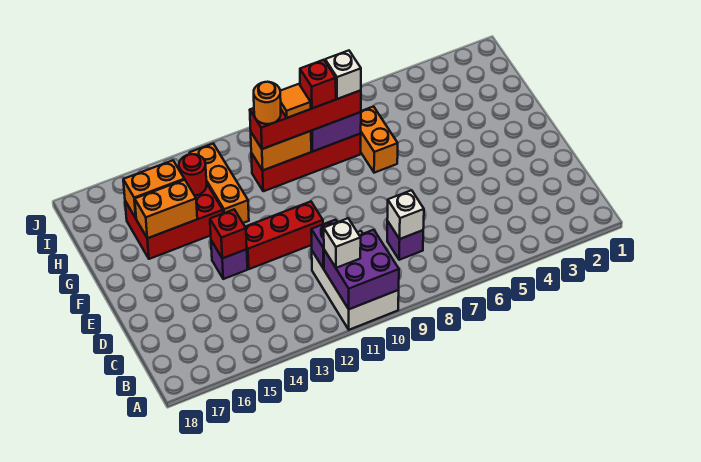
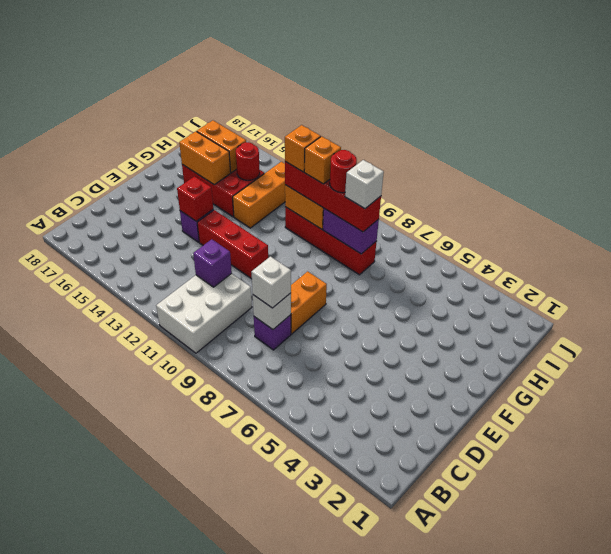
purple 2x2 brick [324,230,399,309] -> none
white 1x1 brick [324,218,361,268] -> white 1x1 brick moved to [251,257,291,308]
orange 1x2 brick [360,107,398,173] -> orange 1x2 brick moved to [291,271,327,334]
red 1x1 brick [300,60,336,108] -> red 1x1 round brick [330,150,357,193]
orange 1x1 tile [280,84,311,118] -> orange 1x1 brick [304,136,341,184]
orange 1x1 round brick [254,82,281,124] -> orange 1x1 brick [285,125,321,172]

